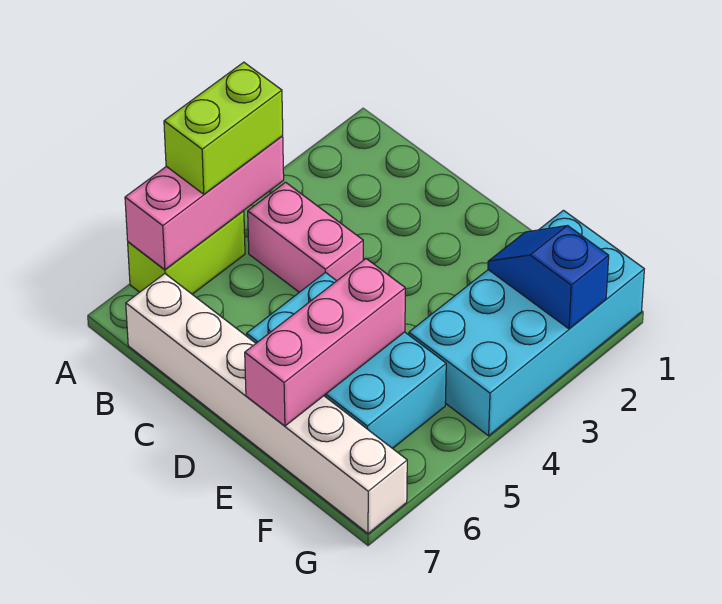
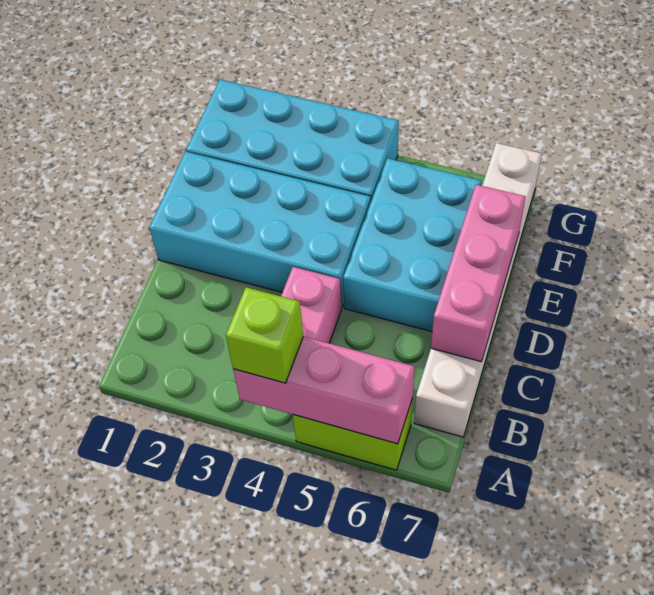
lime 1x2 brick [164,62,283,194] -> lime 1x1 brick [226,287,303,383]
none -> cyan 2x4 brick [149,152,371,308]
pink 1x3 brick [245,259,405,426] -> pink 1x3 brick turned to [431,185,526,362]
blue 1x2 slope [488,226,609,329] -> none

